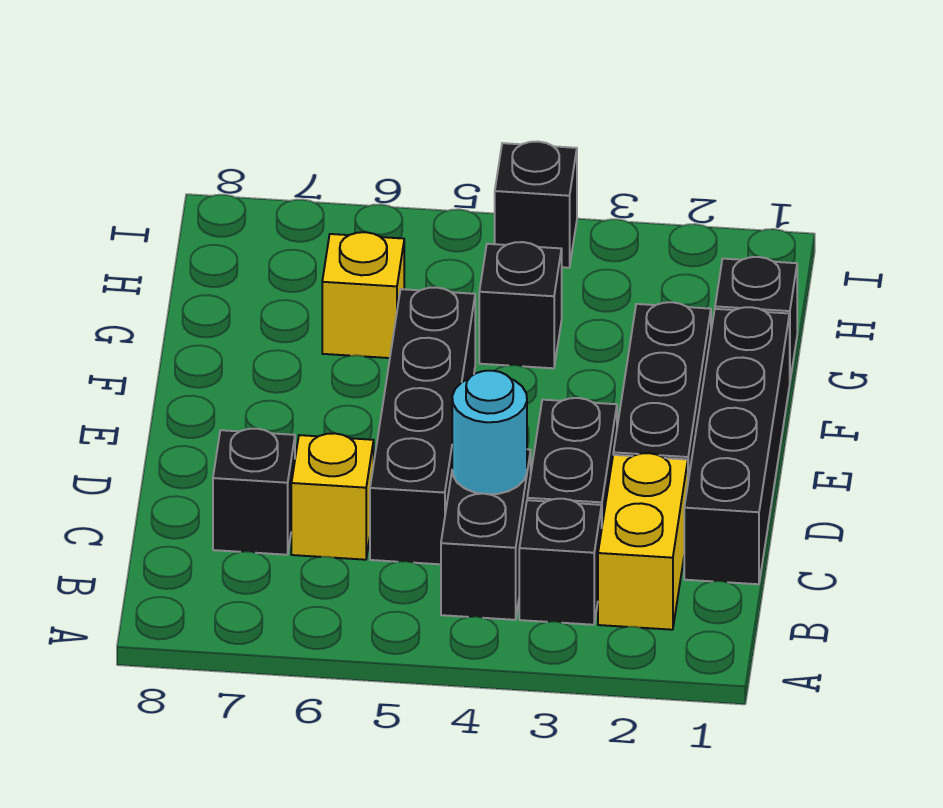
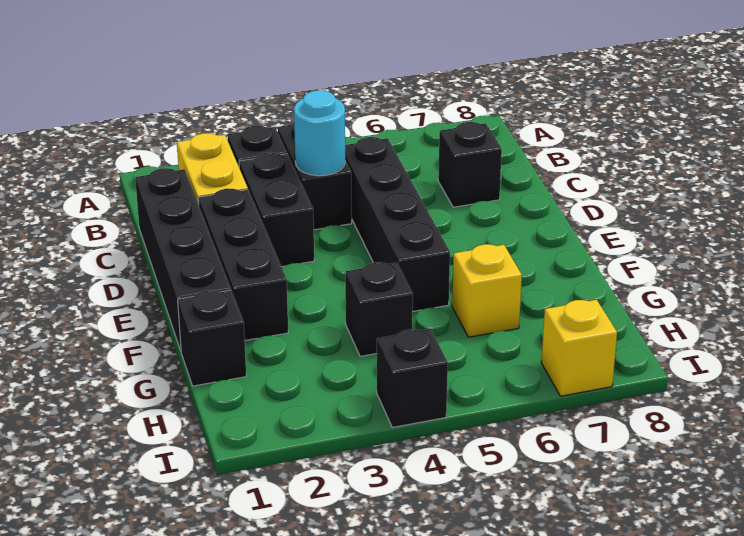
yellow 1x1 brick [291,433,374,560] -> yellow 1x1 brick moved to [541,300,617,396]

